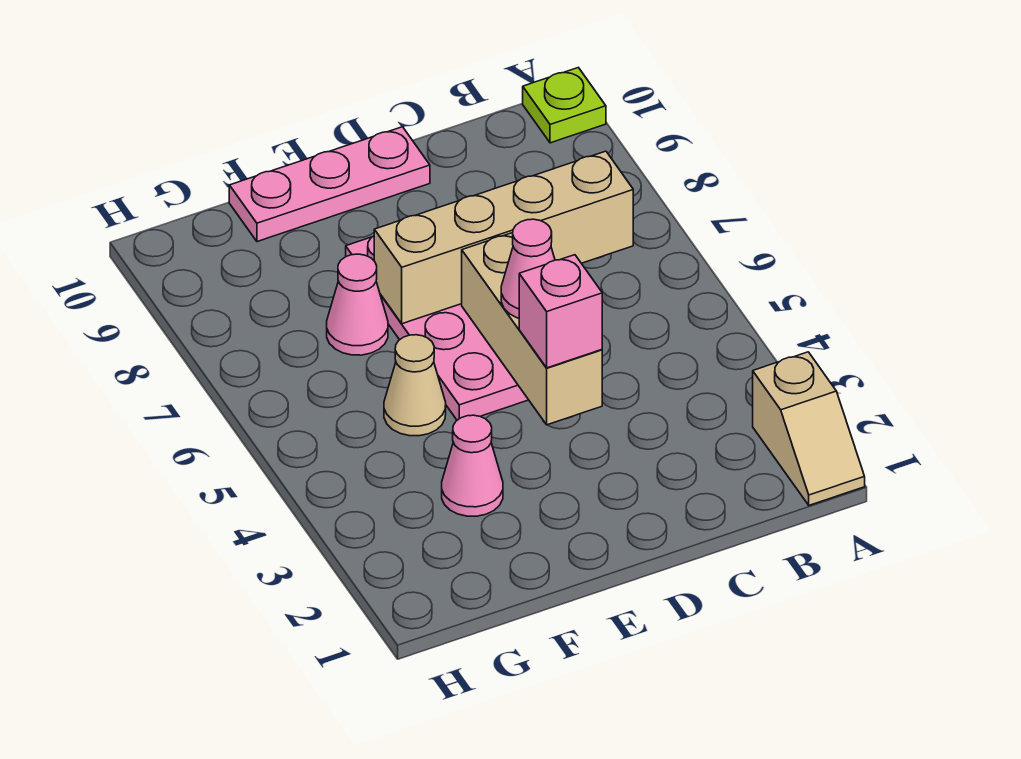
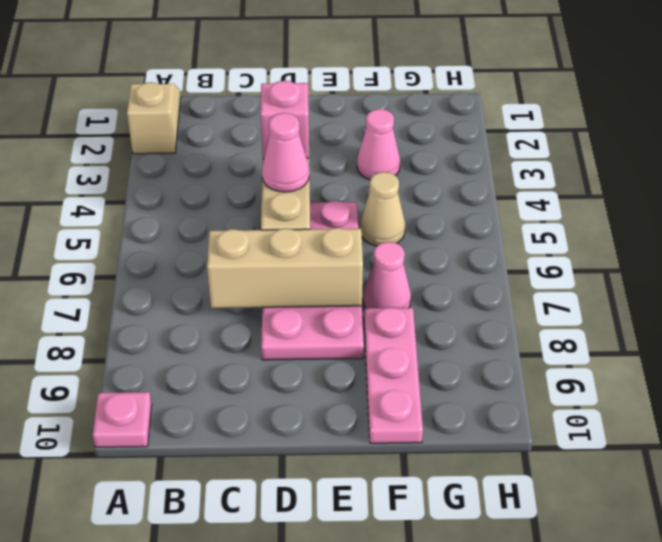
lime 1x1 plate [523,68,606,143] -> pink 1x1 plate [93,392,152,447]
tan 1x4 brick [374,151,633,324] -> tan 1x3 brick [207,228,363,308]
pink 1x3 plate [229,127,430,242] -> pink 1x3 plate turned to [364,307,423,443]

